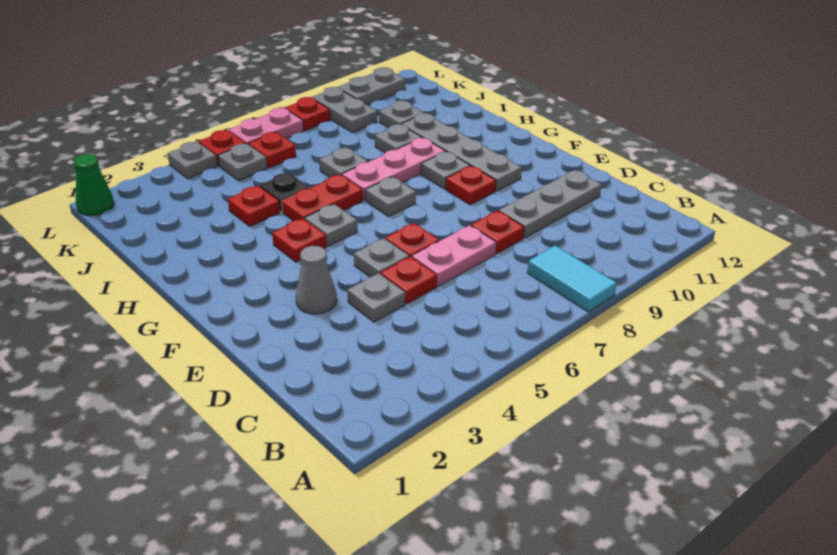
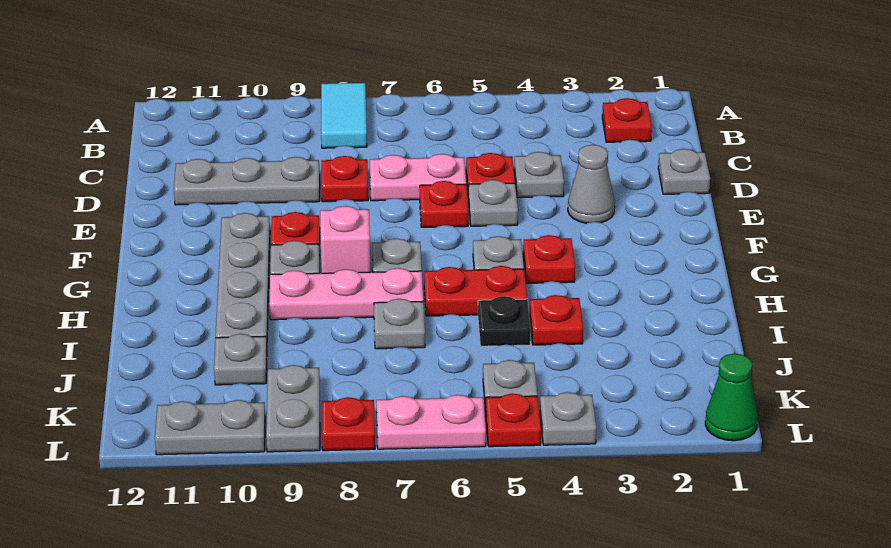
none -> pink 1x1 brick [320,206,370,273]
grey 1x1 plate [375,124,422,153] -> grey 1x1 plate moved to [658,149,710,194]
red 1x1 plate [248,132,296,168] -> red 1x1 plate moved to [602,98,652,142]

